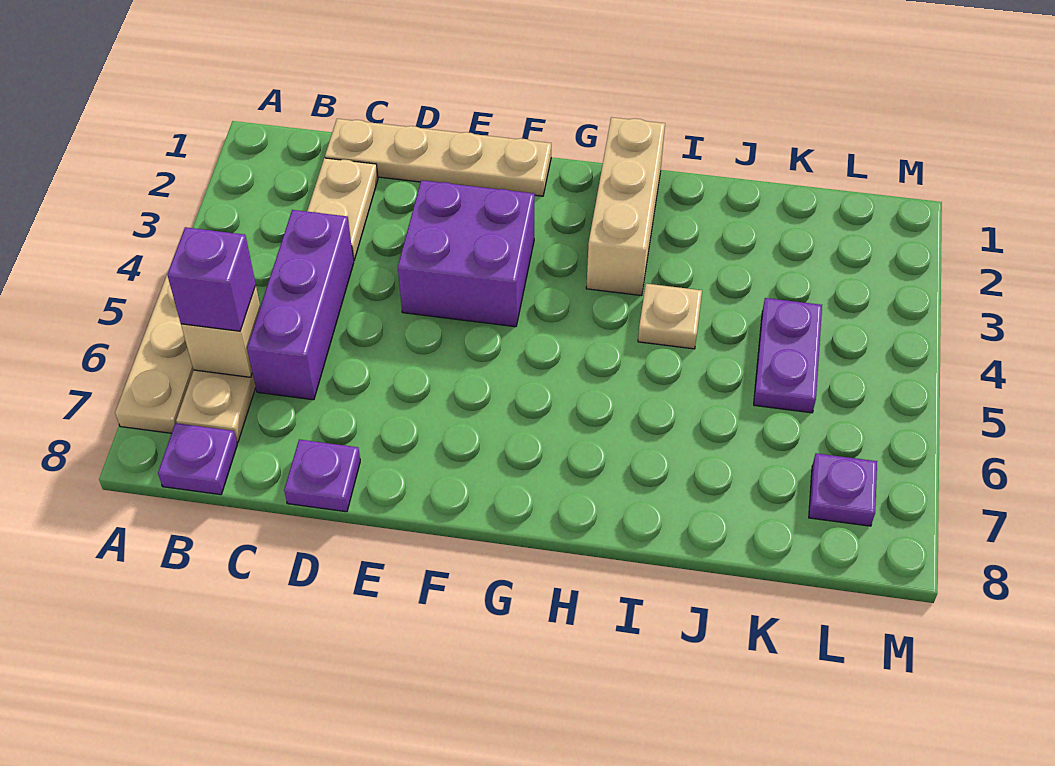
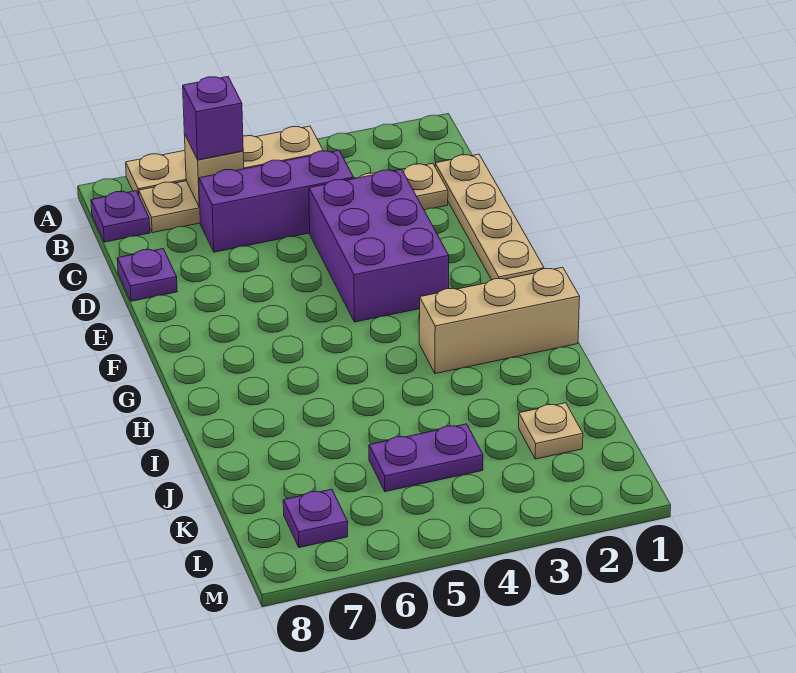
purple 2x2 brick [398,180,535,327] -> purple 2x3 brick [309,169,449,322]
tan 1x1 plate [638,284,702,349] -> tan 1x1 plate moved to [519,403,583,459]

